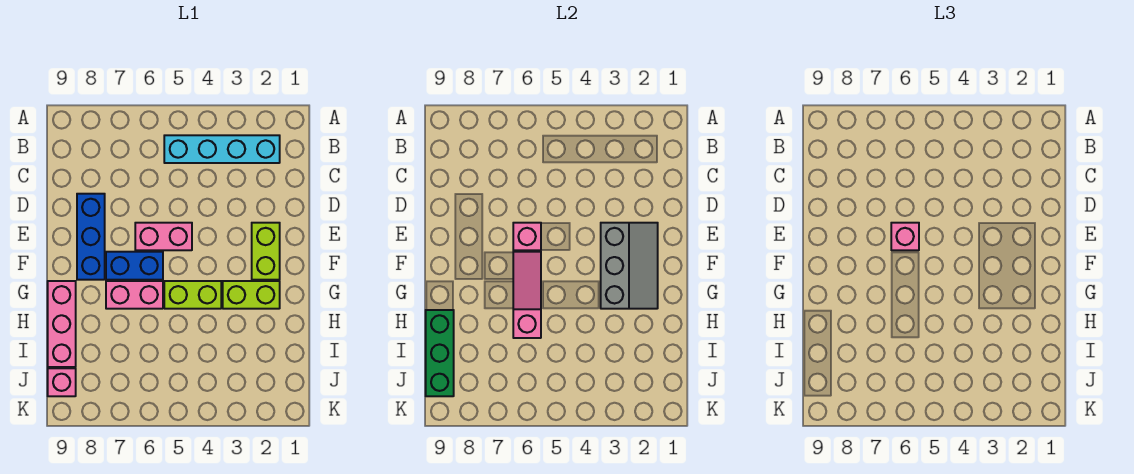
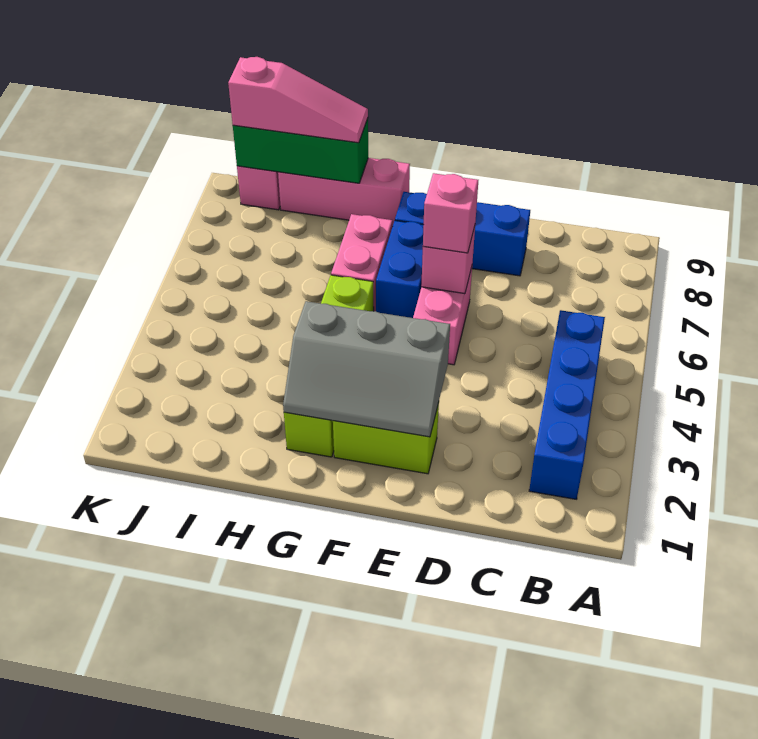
cyan 1x4 brick [164,135,280,163] -> blue 1x4 brick [529,310,605,499]
pink 1x3 slope [513,252,541,338] -> pink 1x3 slope moved to [228,57,368,143]

